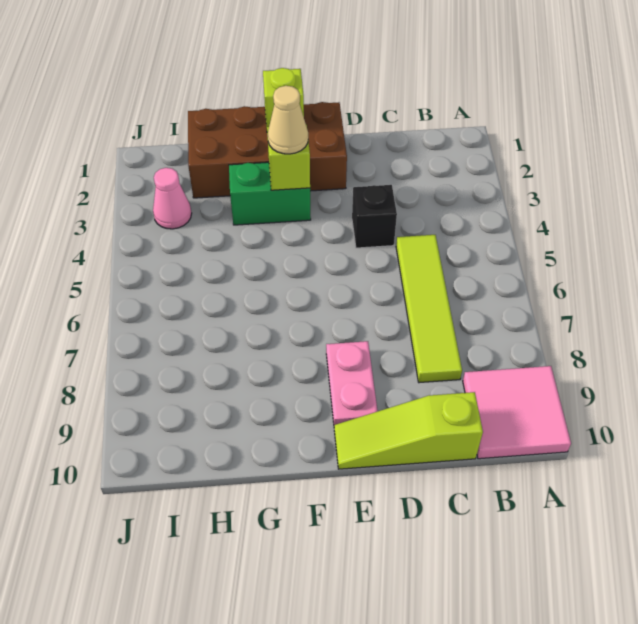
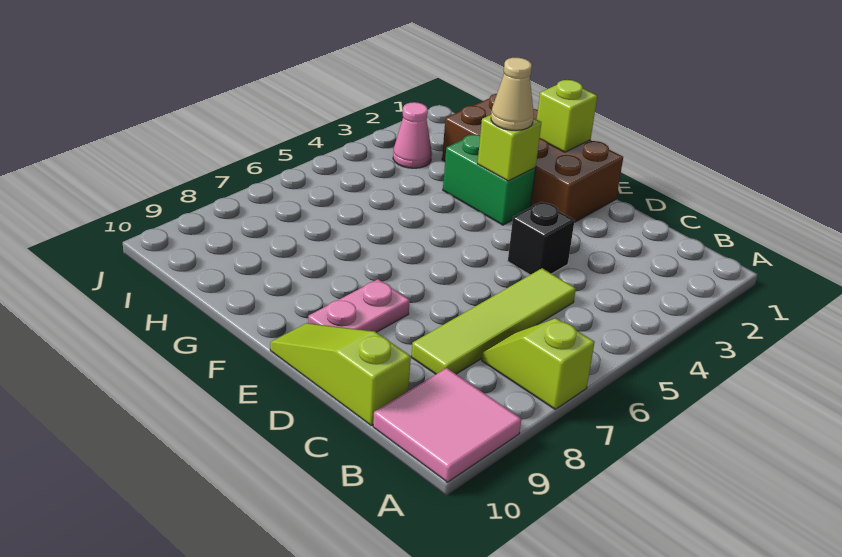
none -> lime 1x2 slope [482,318,595,409]

